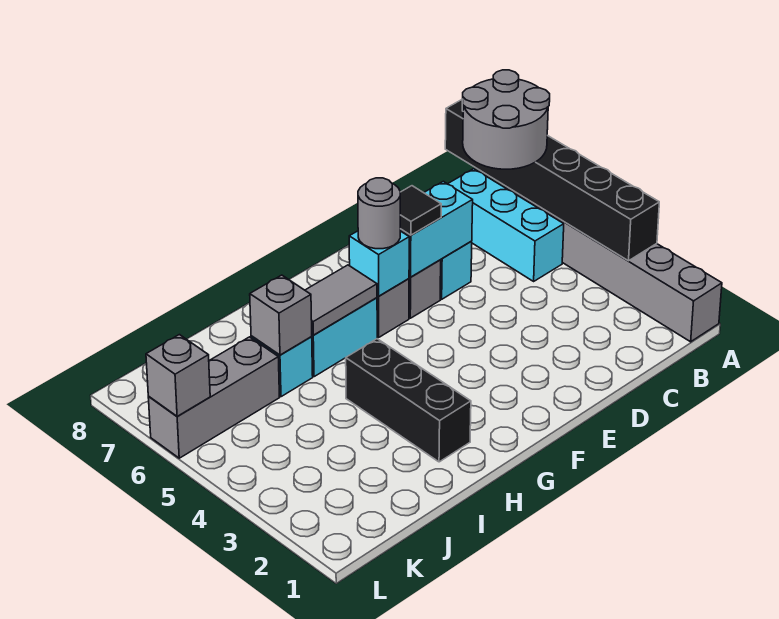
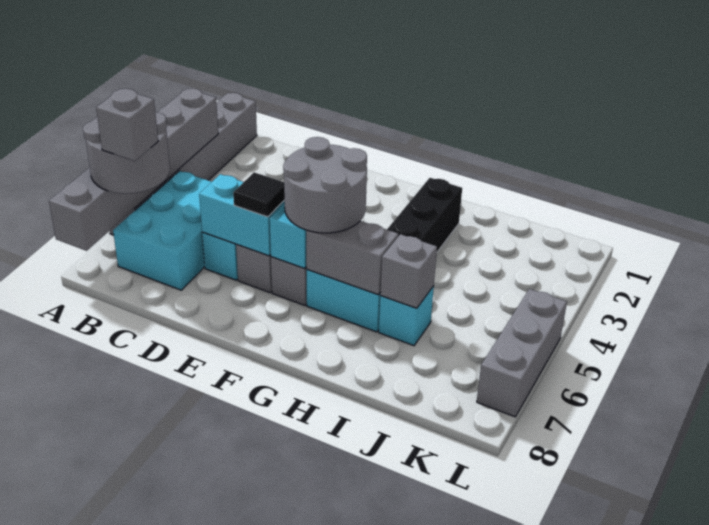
black 1x6 brick [445,100,659,261] -> grey 1x6 brick [49,88,218,251]
cyan 1x3 brick [448,169,564,281] -> cyan 2x3 brick [113,171,211,290]
grey 1x1 round brick [358,178,400,249] -> grey 2x2 round brick [283,137,367,233]
grey 1x2 tile [305,265,377,335] -> grey 1x2 brick [306,221,398,295]
grey 1x3 brick [148,337,280,458] -> grey 1x3 brick turned to [477,289,567,417]
grey 1x1 brick [146,335,210,416] -> grey 1x1 brick moved to [96,89,158,161]

